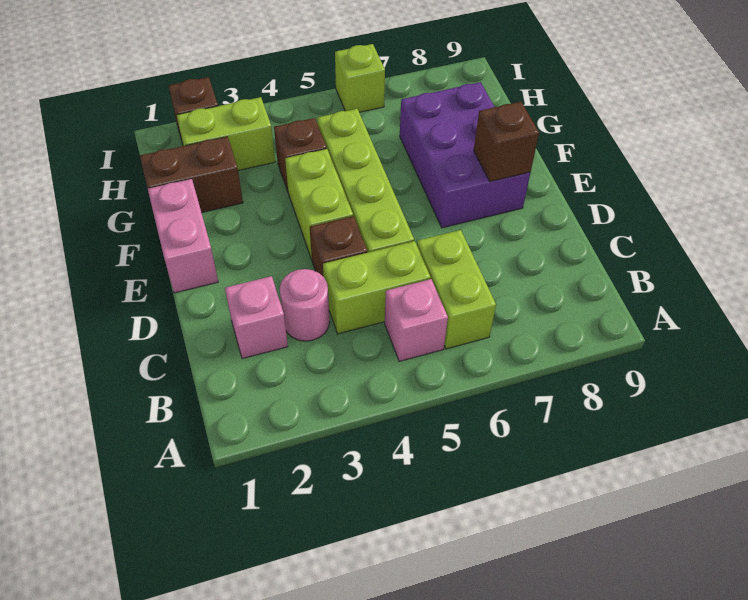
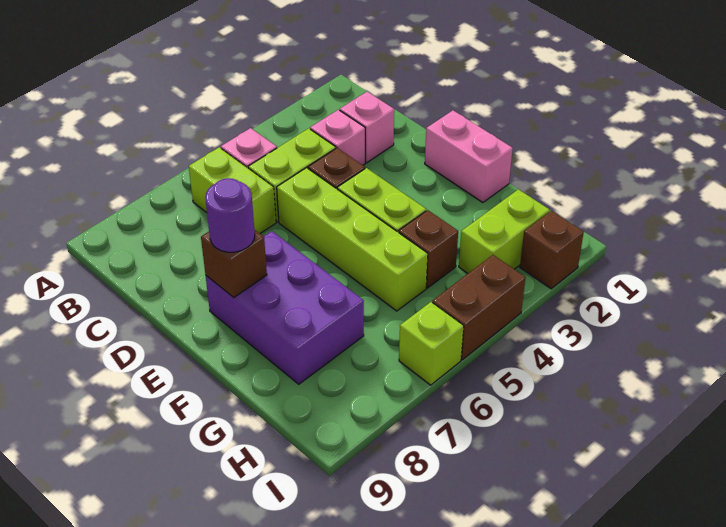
pink 1x1 round brick [280,269,330,341] -> pink 1x1 brick [310,110,365,165]
none -> purple 1x1 round brick [205,178,255,252]
brown 1x2 brick [140,137,243,213] -> brown 1x2 brick moved to [432,255,526,360]

